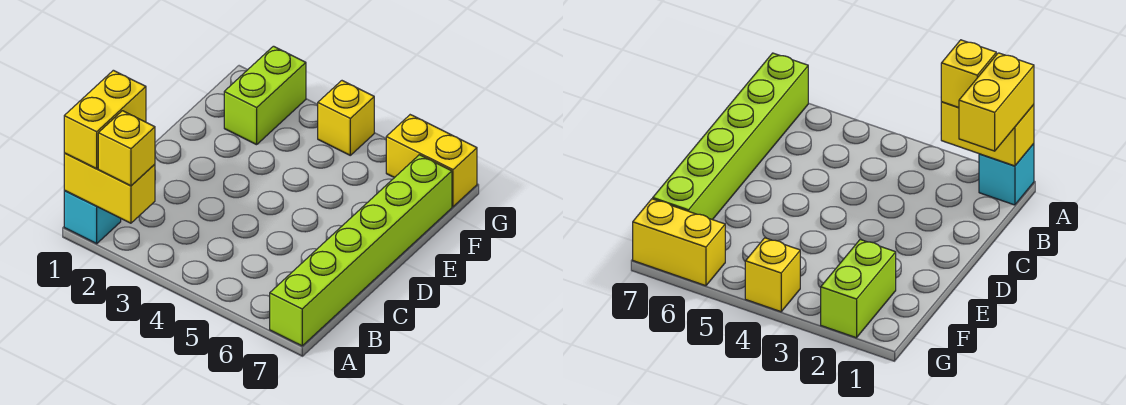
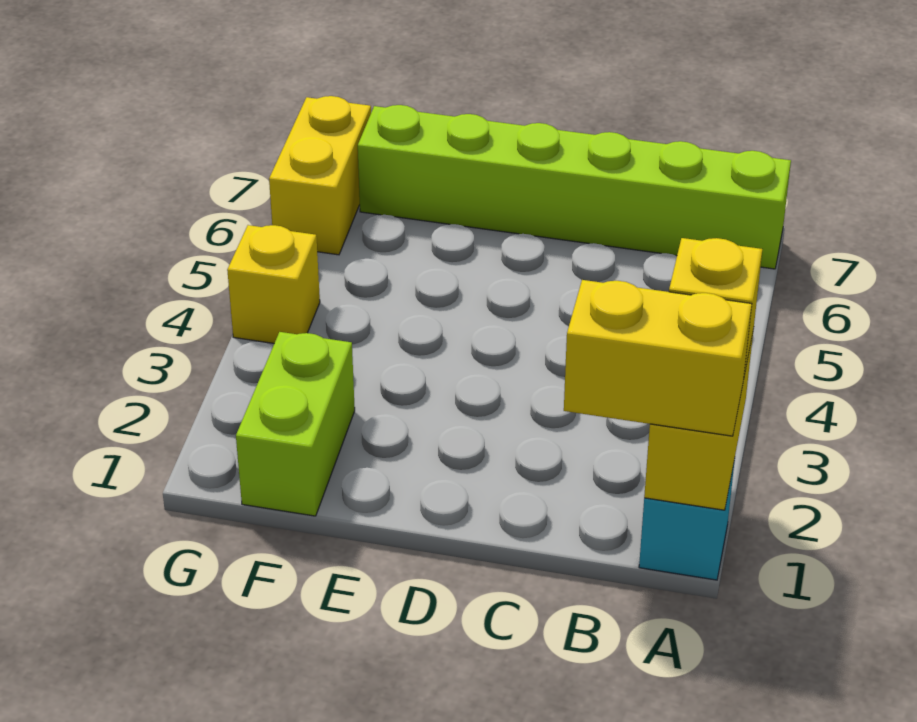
lime 1x2 brick [224,46,306,145] -> lime 1x2 brick turned to [236,332,355,516]

